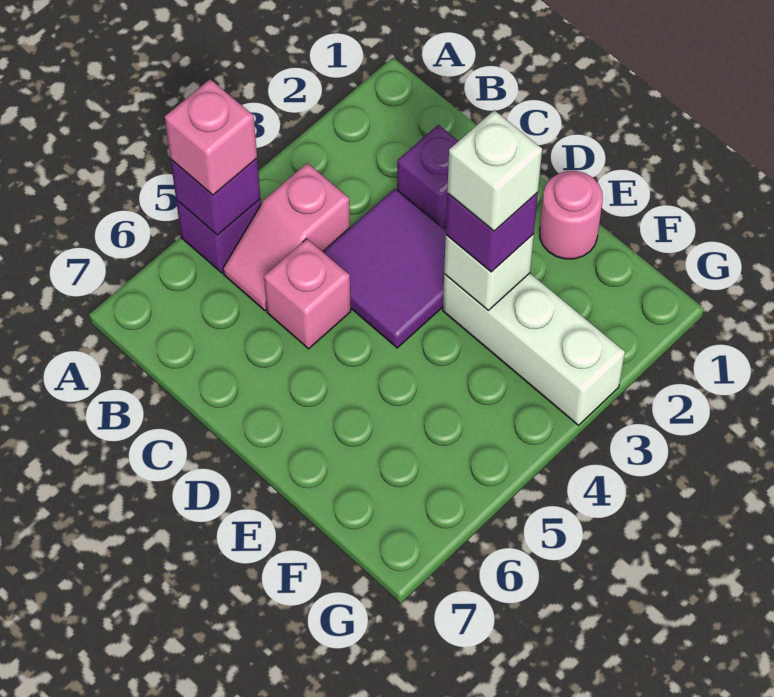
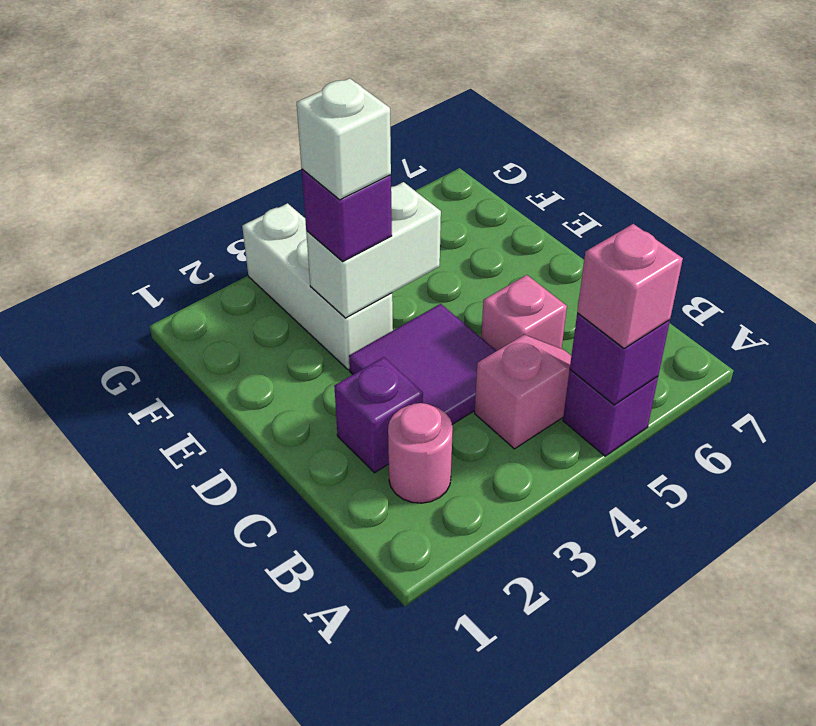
pink 1x1 round brick [540,171,603,259] -> pink 1x1 round brick moved to [388,403,453,503]
white 1x1 brick [444,234,534,310] -> white 1x2 brick [306,182,441,318]

